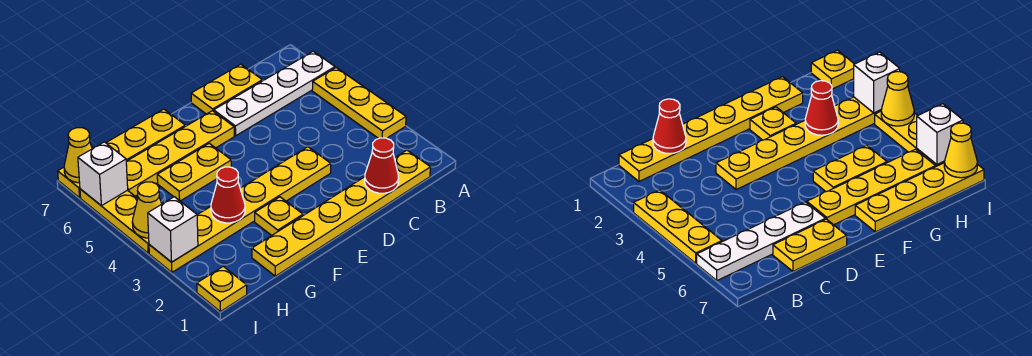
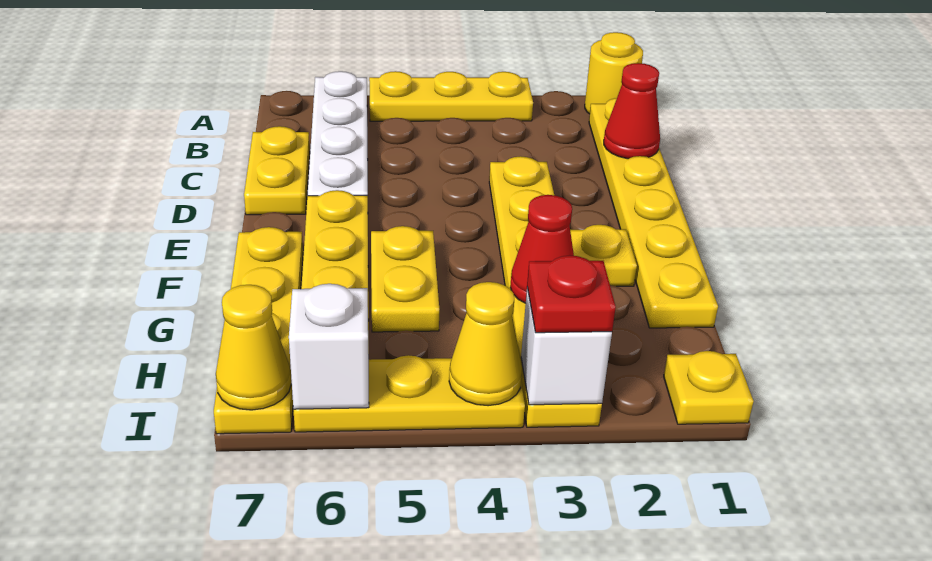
none -> yellow 1x1 round brick [585,32,643,114]
none -> red 1x1 plate [527,255,616,333]

